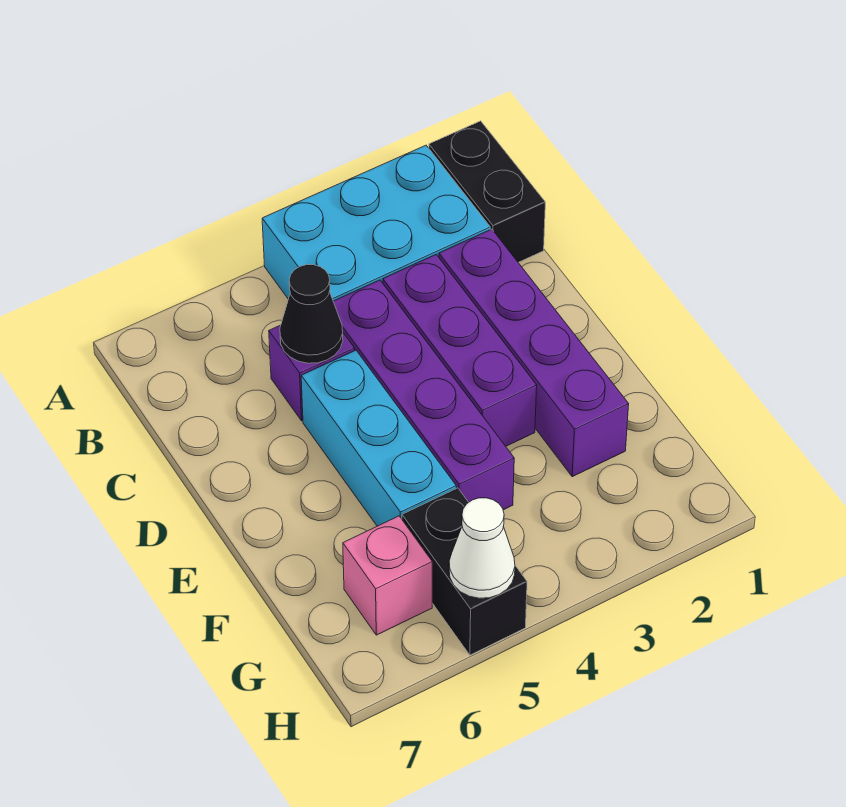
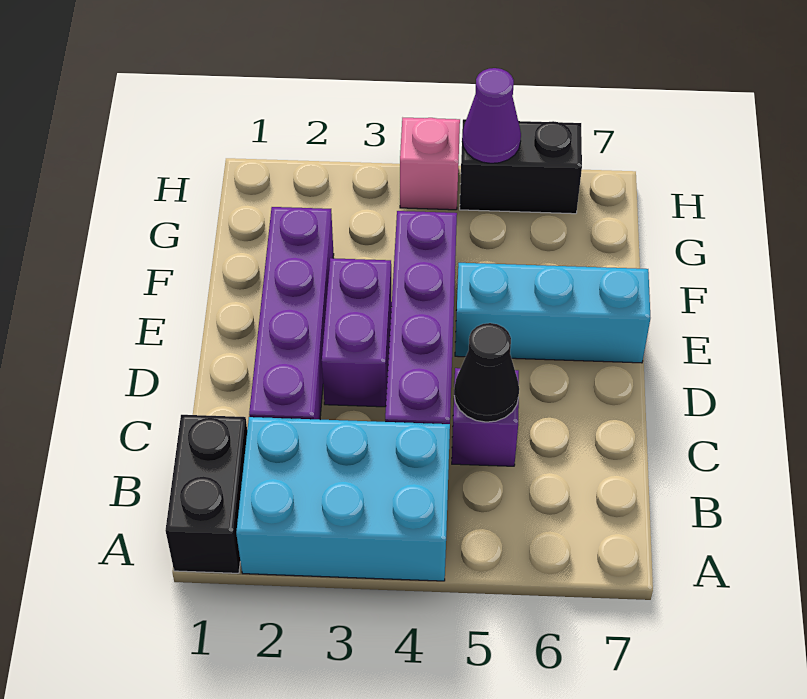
purple 1x3 brick [383,255,537,446] -> purple 1x2 brick [322,258,392,407]
cyan 1x3 brick [301,350,456,526] -> cyan 1x3 brick turned to [455,263,650,363]
black 1x2 brick [402,488,527,655] -> black 1x2 brick turned to [460,119,582,214]
pink 1x1 brick [343,516,432,635] -> pink 1x1 brick moved to [400,118,460,210]
white 1x1 cone [449,498,515,598] -> purple 1x1 cone [462,68,521,163]

